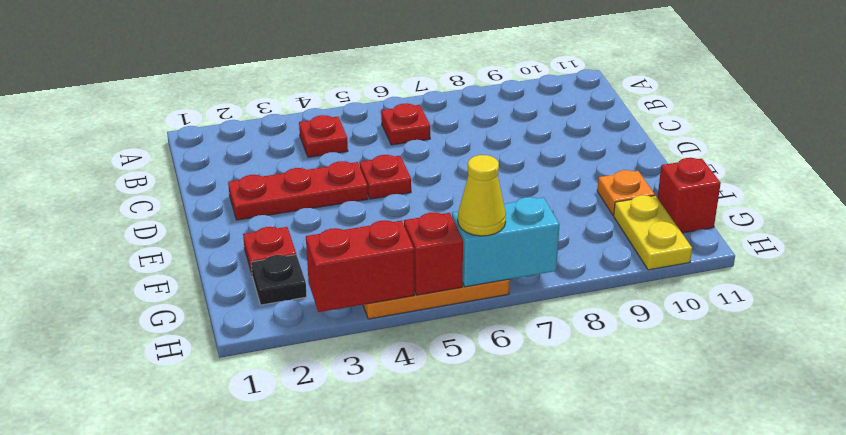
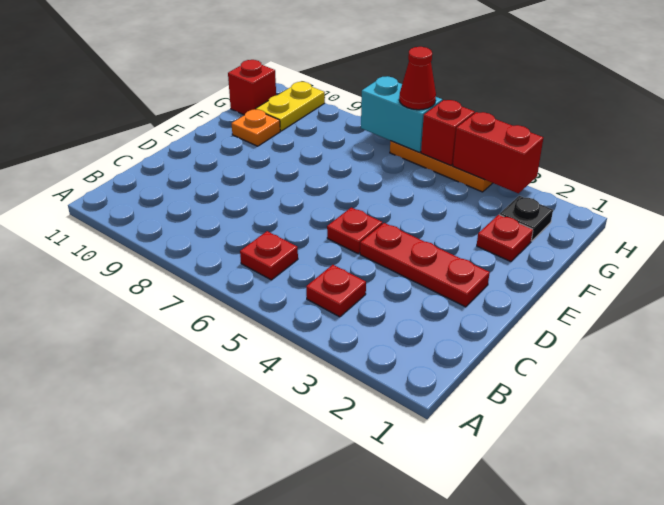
yellow 1x1 cone [458,155,506,236] -> red 1x1 cone [399,47,436,110]

